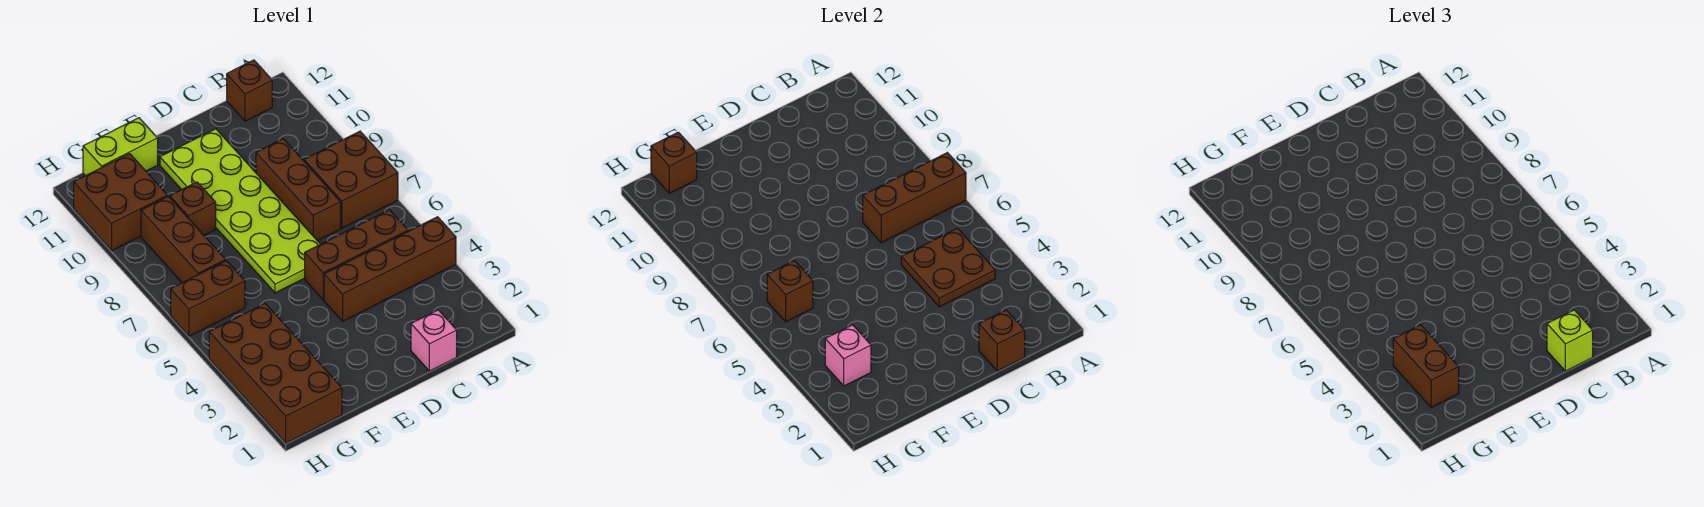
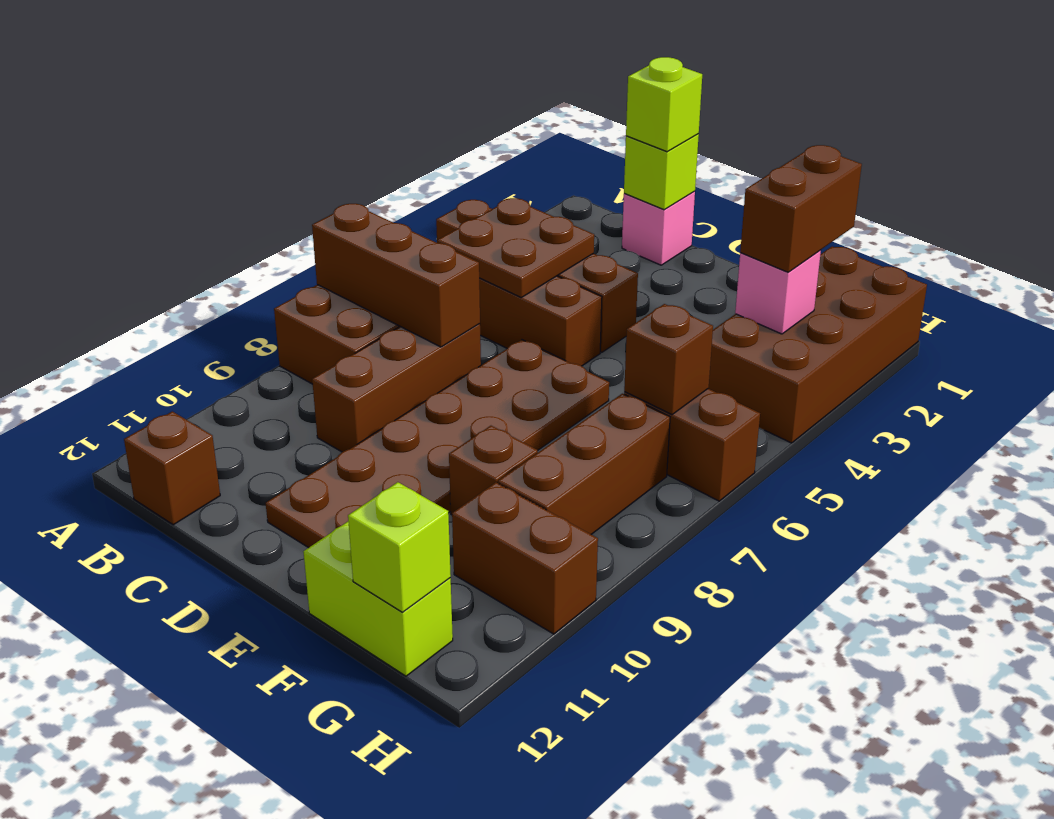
brown 1x1 brick [979,310,1025,371] -> lime 1x1 brick [624,134,699,210]
lime 2x6 plate [160,129,320,293] -> brown 2x6 plate [266,340,609,548]
brown 2x2 brick [74,154,168,251] -> brown 1x2 brick [452,482,598,634]
brown 1x1 brick [651,132,697,193] -> lime 1x1 brick [348,482,451,612]

